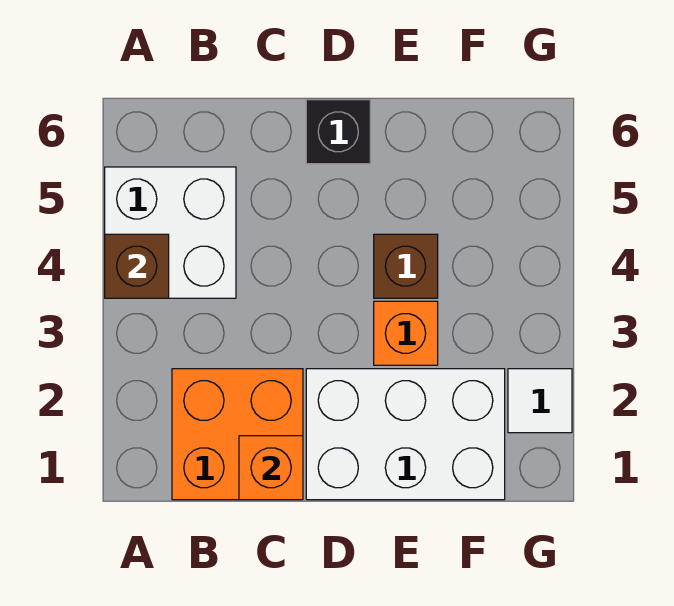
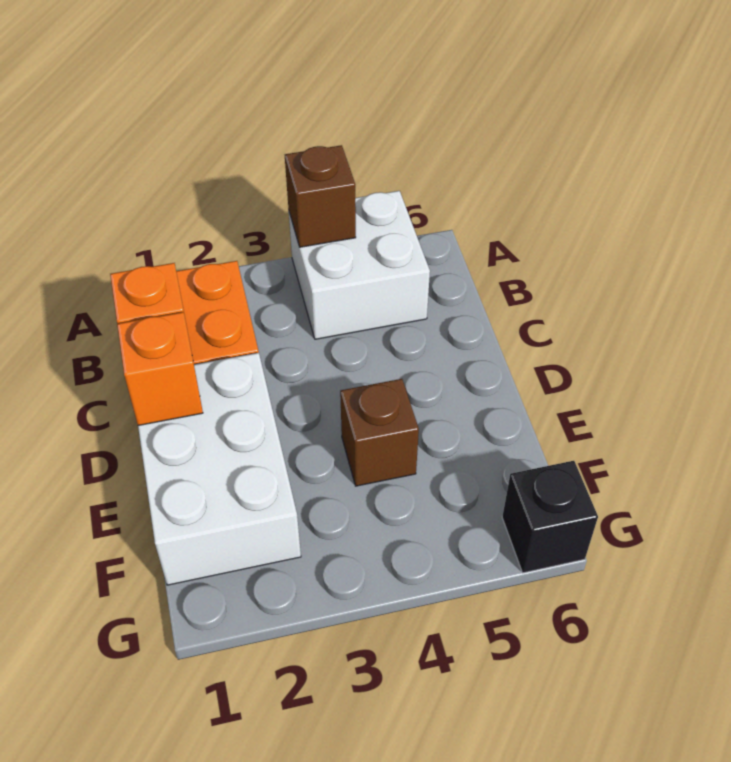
black 1x1 brick [306,100,370,164] -> black 1x1 brick moved to [502,461,598,573]
orange 1x1 brick [374,301,438,365] -> orange 1x1 brick moved to [117,312,203,426]
white 1x1 tile [508,369,572,433] -> none

